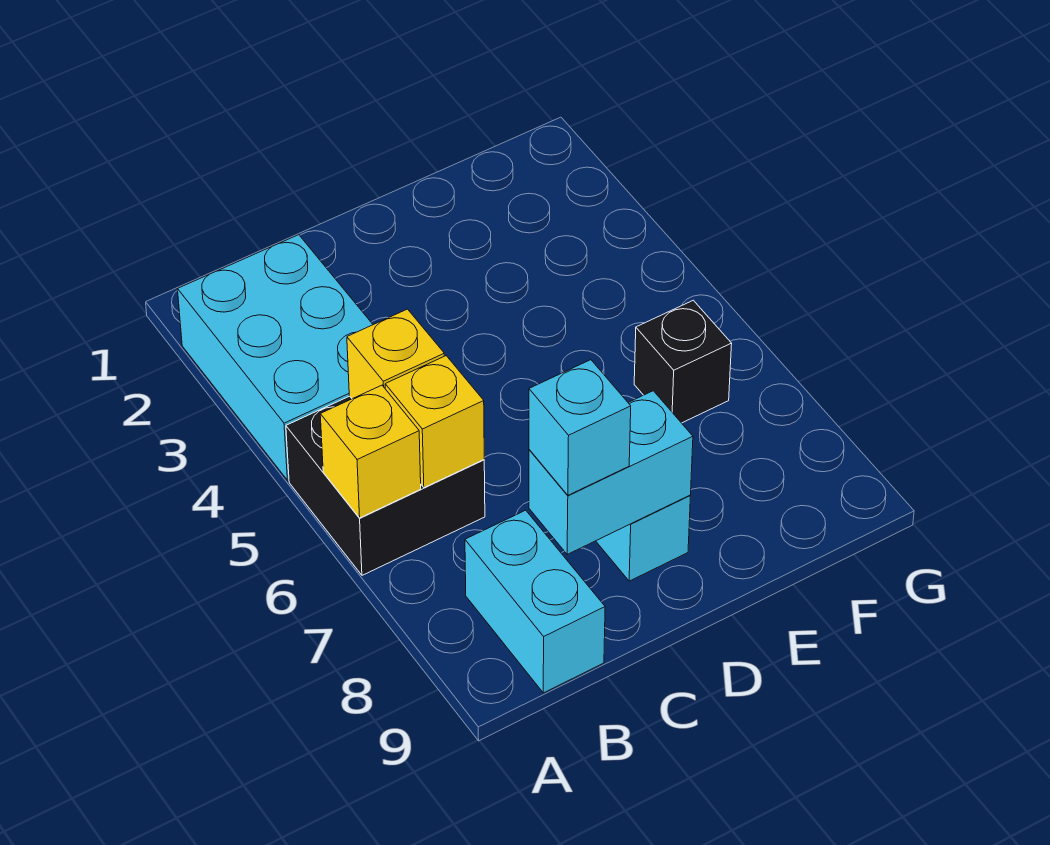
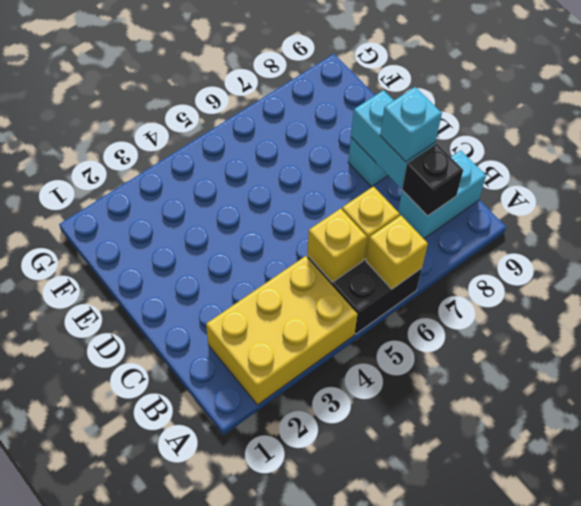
cyan 2x3 brick [178,235,373,480] -> yellow 2x3 brick [206,256,357,405]
black 1x1 brick [634,300,732,423] -> black 1x1 brick moved to [402,144,463,216]

